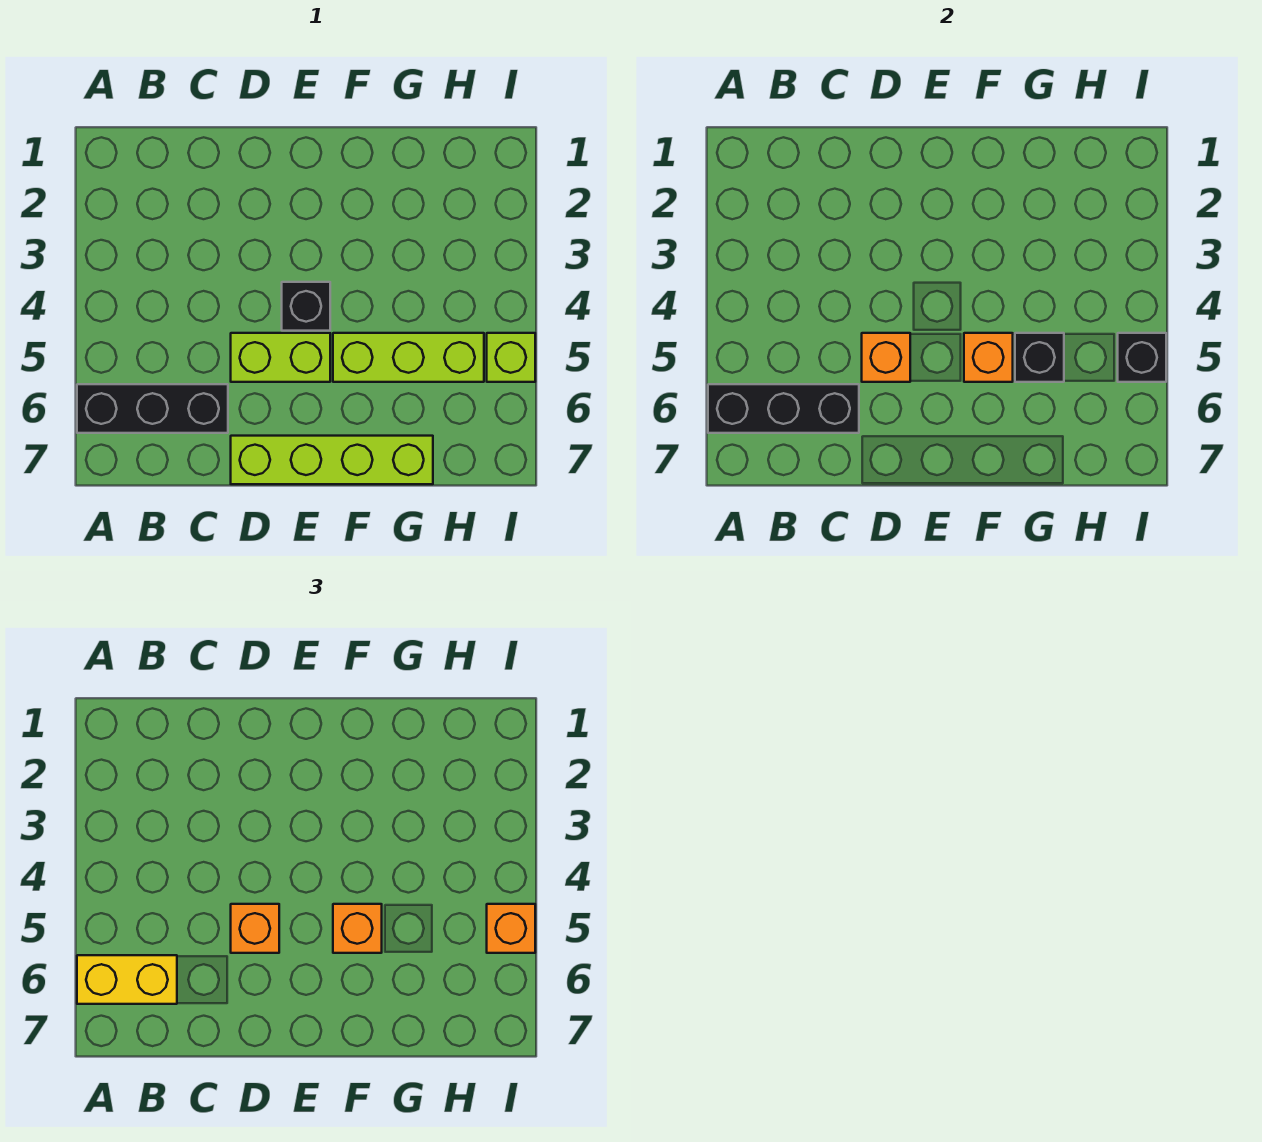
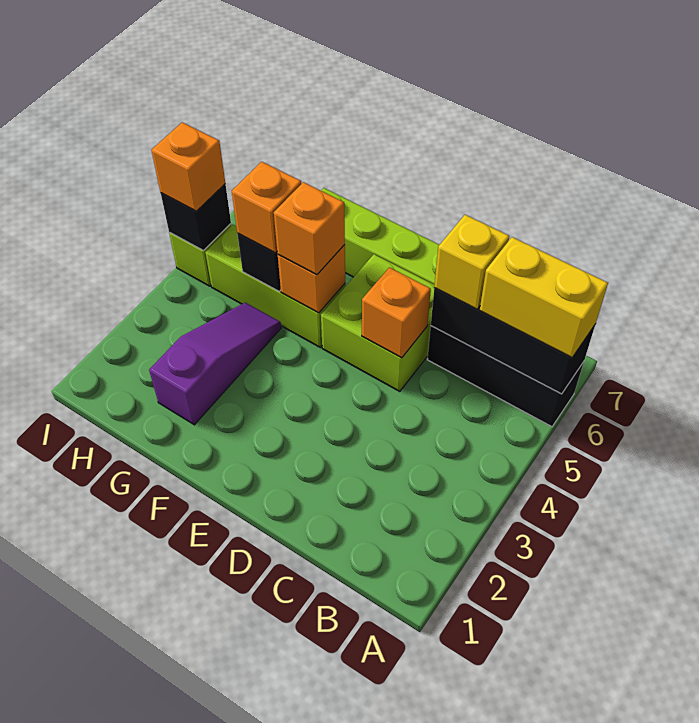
none -> yellow 1x1 brick [434,215,509,309]
lime 1x2 brick [231,333,330,382] -> lime 2x2 brick [321,254,435,391]
orange 1x1 brick [231,904,279,953] -> orange 1x1 brick moved to [232,162,301,253]
black 1x1 brick [282,282,330,331] -> none
none -> purple 1x3 slope [149,303,281,425]

